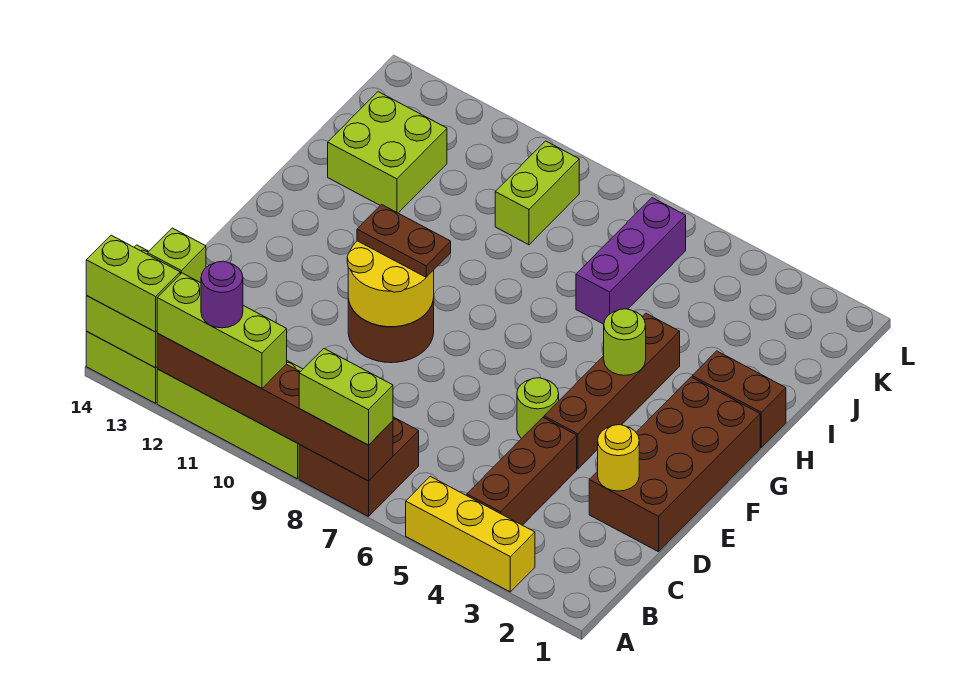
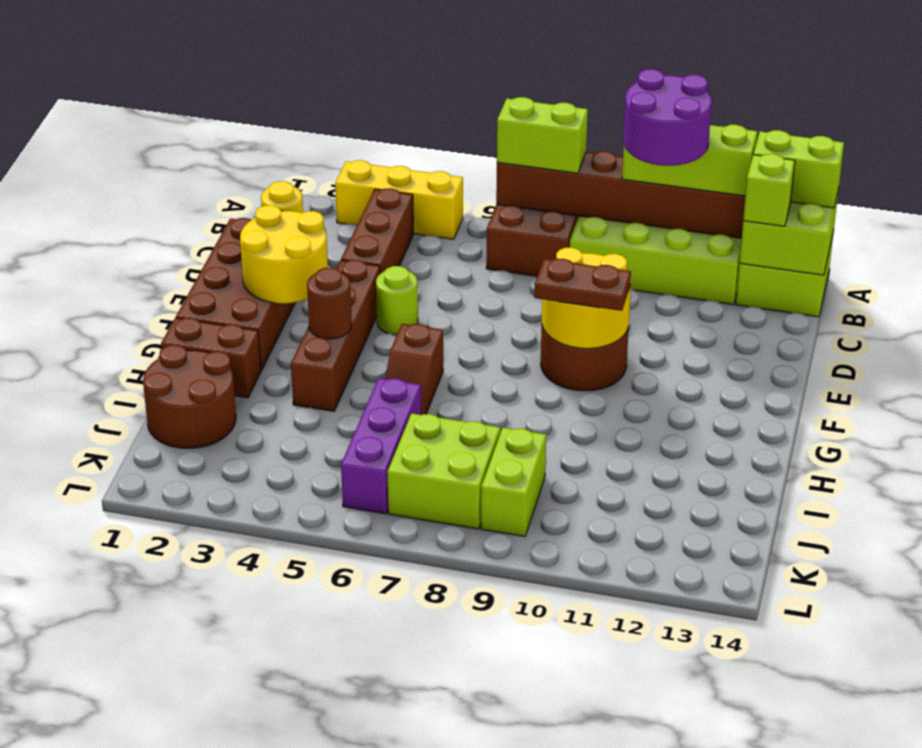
purple 1x1 round brick [201,261,243,328] -> purple 2x2 round brick [623,69,712,166]
none -> yellow 2x2 round brick [240,205,328,303]
lime 1x1 round brick [604,309,646,375] -> brown 1x1 round brick [307,268,352,339]
none -> brown 1x2 slope [386,324,443,415]
none -> brown 2x2 round brick [143,345,236,448]
lime 2x2 brick [328,92,447,213] -> lime 2x2 brick moved to [387,413,500,529]

